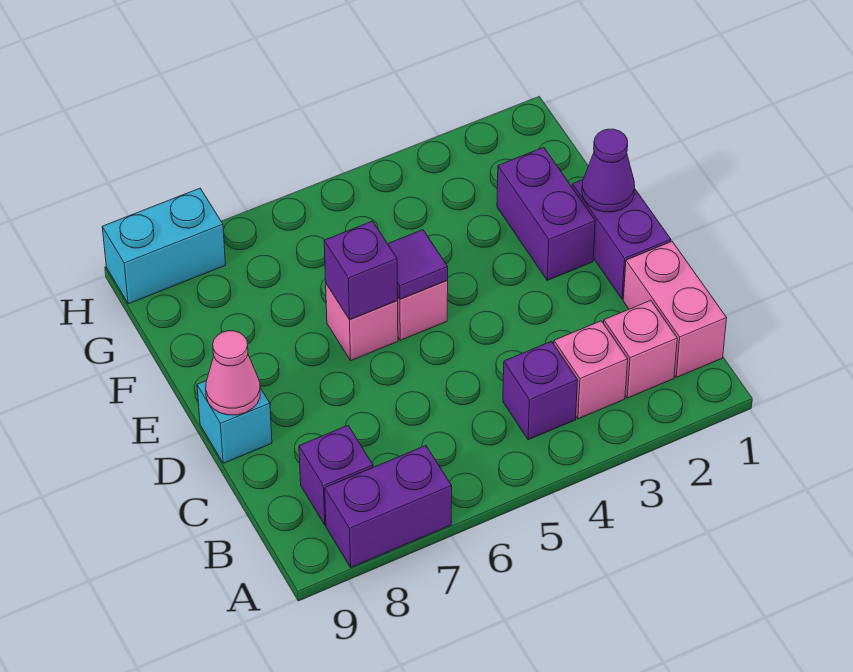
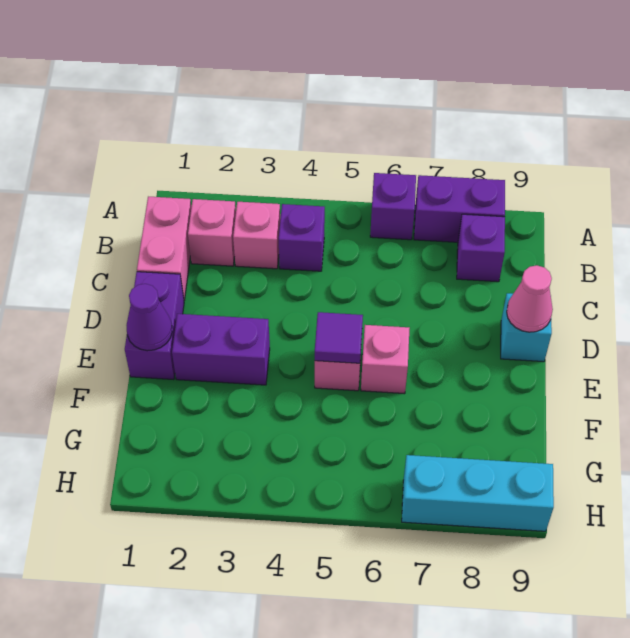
purple 1x2 brick [497,147,595,280] -> purple 1x2 brick turned to [172,314,270,385]
purple 1x1 brick [324,221,398,320] -> purple 1x1 brick moved to [370,173,416,240]
cyan 1x2 brick [102,188,226,304] -> cyan 1x3 brick [402,455,554,531]

